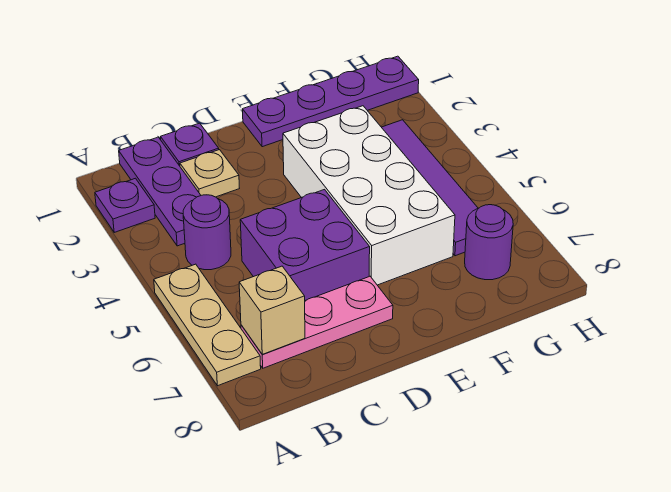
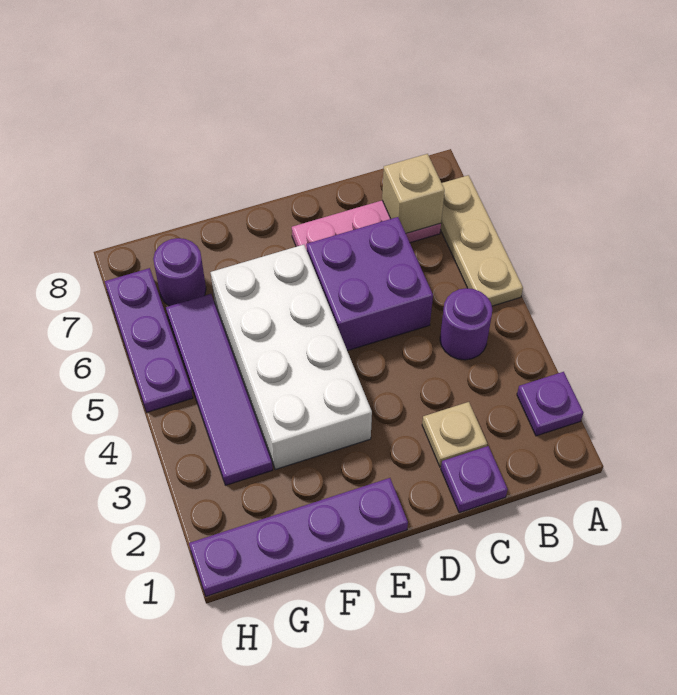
purple 1x3 plate [119,137,201,246] -> purple 1x3 plate moved to [105,268,193,412]

